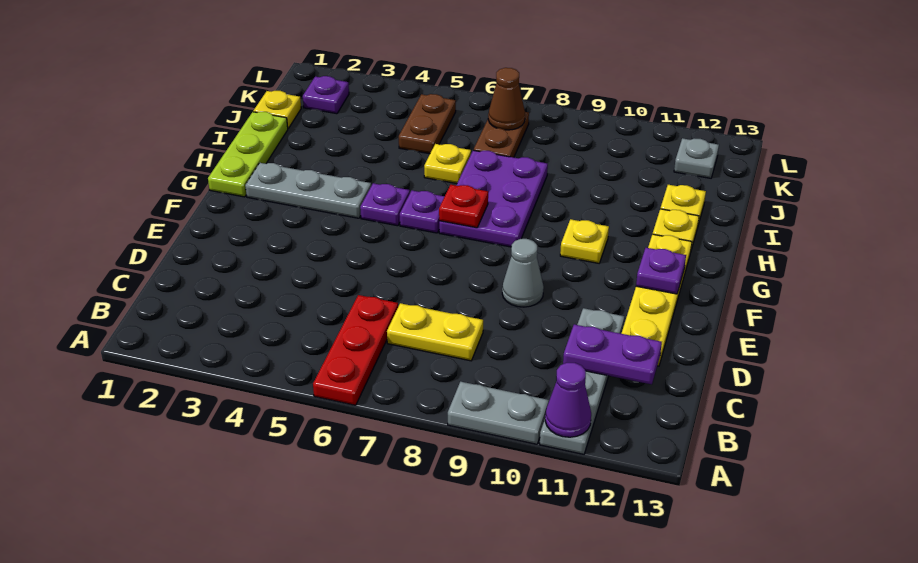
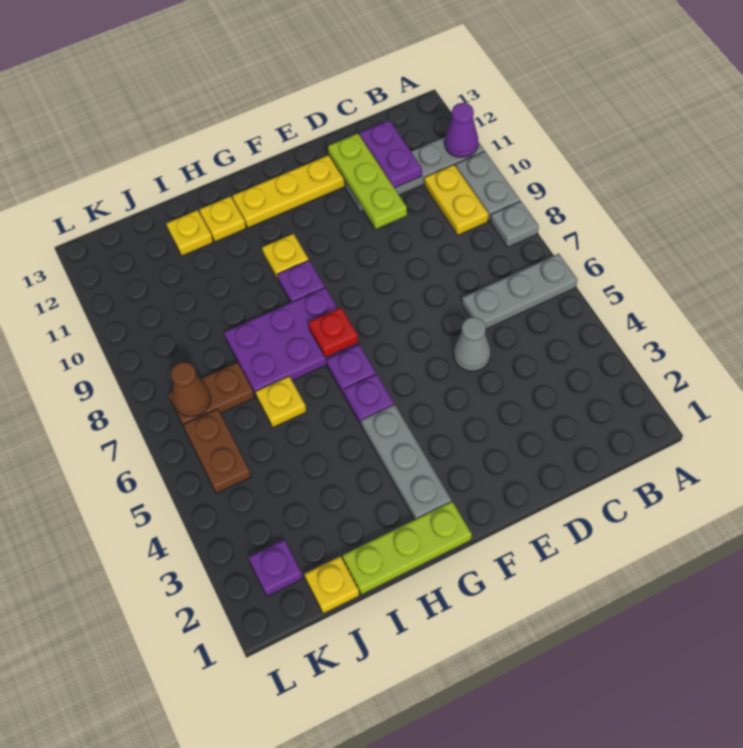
red 1x3 plate [313,295,398,405] -> grey 1x3 plate [462,254,577,329]
yellow 1x2 plate [387,303,483,361] -> yellow 1x2 plate moved to [424,165,488,235]
none -> lime 1x3 plate [328,133,407,229]
grey 1x1 cone [502,239,544,307] -> grey 1x1 cone moved to [454,317,491,371]
purple 1x1 plate [636,248,686,294] -> purple 1x1 plate moved to [277,260,325,303]
brown 1x2 plate [399,94,456,154] -> brown 1x2 plate turned to [183,409,251,493]
grey 1x1 plate [674,138,719,178] -> grey 1x1 plate moved to [490,201,539,247]

